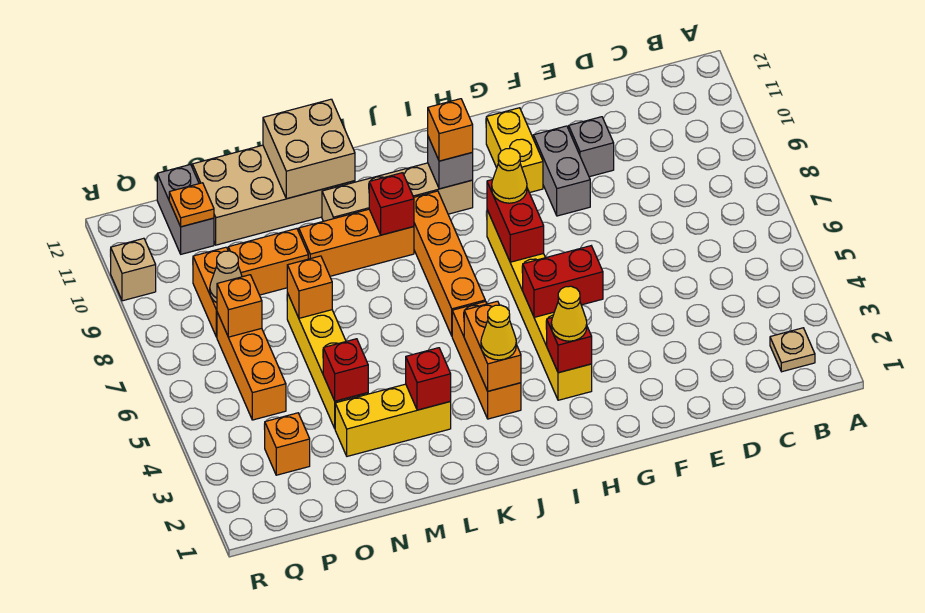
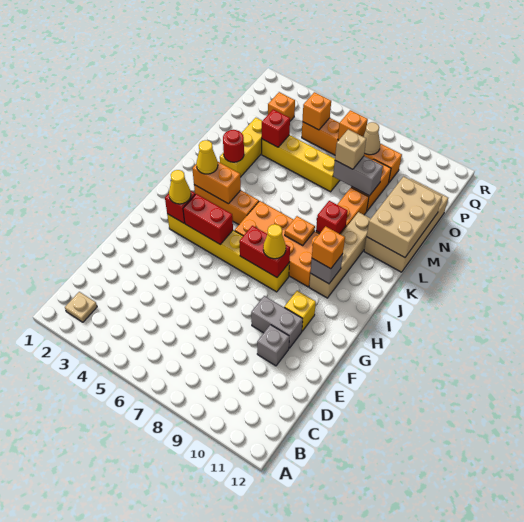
red 1x2 brick [522,246,603,317] -> red 1x2 brick turned to [183,194,233,245]
yellow 1x2 brick [486,108,543,193] -> yellow 1x1 brick [284,291,316,331]
orange 1x4 brick [414,191,485,336] -> orange 2x4 brick [235,201,319,287]
red 1x1 brick [406,348,451,410] -> red 1x1 round brick [223,130,244,162]
tan 2x2 brick [263,99,355,199] -> tan 2x3 brick [367,177,442,258]
orange 1x1 brick [287,256,332,318] -> orange 1x1 brick moved to [302,92,331,130]
grey 1x2 brick [157,164,214,254] -> grey 1x2 brick moved to [333,156,383,196]
orange 1x1 plate [169,183,214,227] -> orange 1x1 plate moved to [285,216,315,245]
tan 1x1 brick [110,238,156,301] -> tan 1x1 brick moved to [335,129,366,169]

